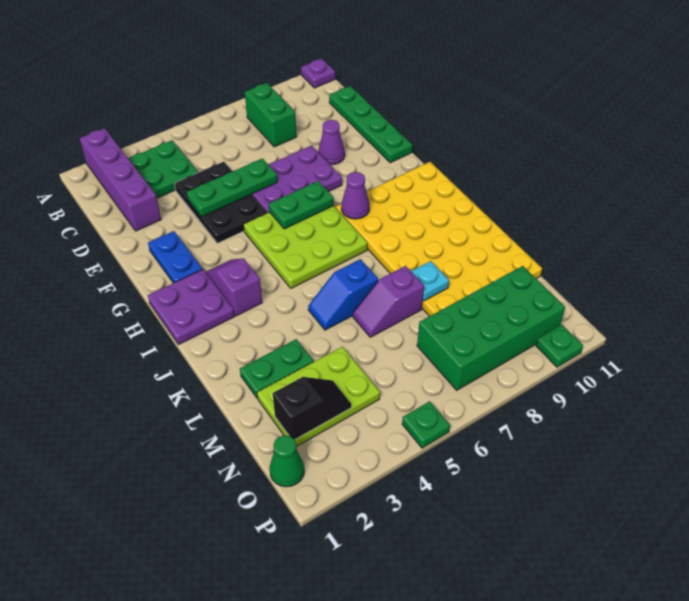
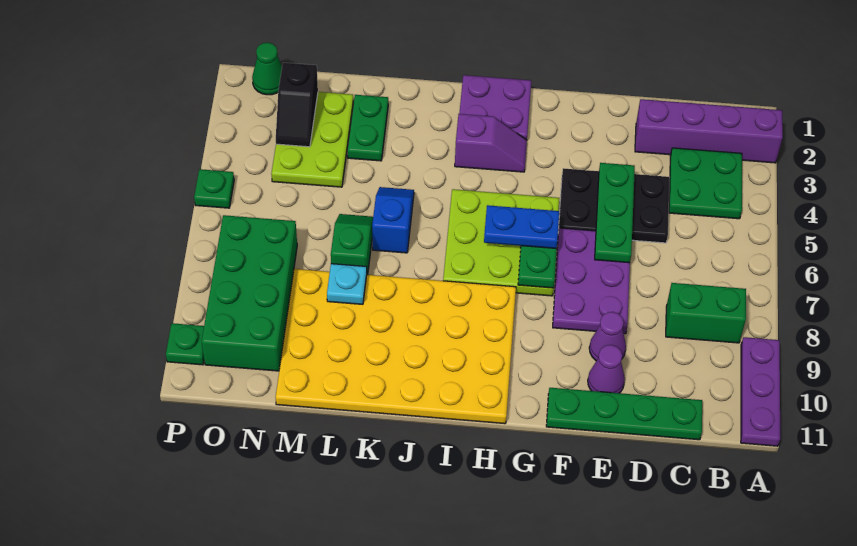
purple 1x1 plate [301,59,335,88] -> purple 1x3 plate [741,337,780,446]
blue 1x2 plate [148,231,202,283] -> blue 1x2 plate moved to [484,205,559,249]
purple 1x1 cone [341,172,370,219] -> purple 1x1 cone moved to [588,345,625,393]
purple 1x2 slope [353,266,424,337] -> green 1x2 slope [331,214,373,275]

